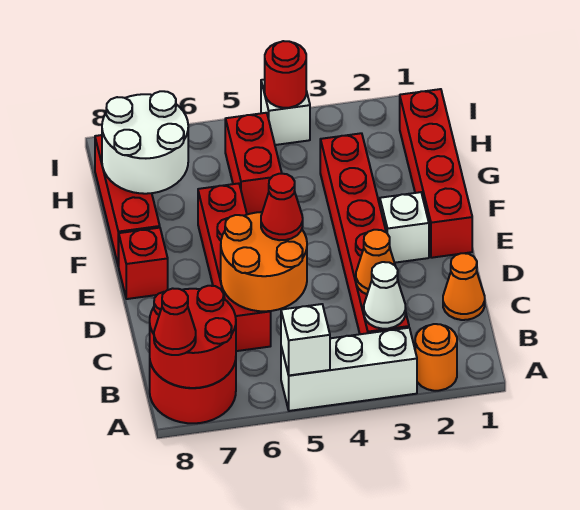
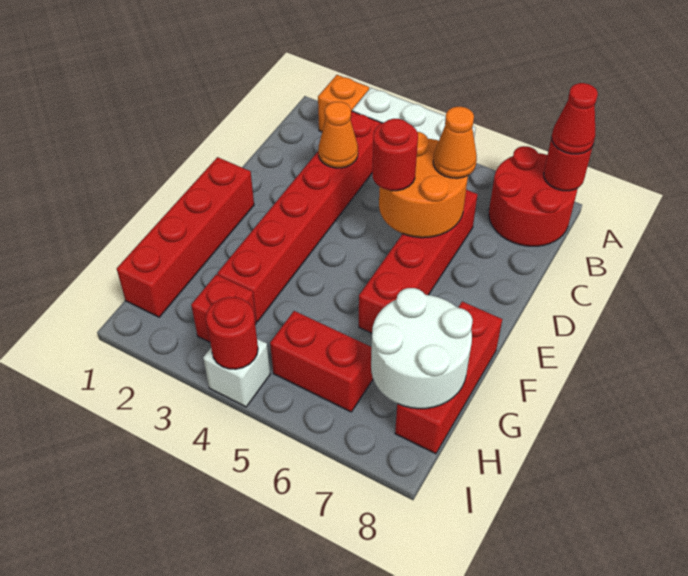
orange 1x1 round brick [415,324,457,391] -> orange 1x1 brick [318,75,369,132]
white 1x1 brick [281,304,330,375] -> none
red 2x2 round brick [150,286,236,388] -> red 1x1 round brick [544,137,592,191]
white 1x1 cone [364,262,406,329] -> none
orange 1x1 cone [443,253,485,320] -> orange 1x1 cone moved to [433,107,477,178]
red 1x1 cone [261,174,303,240] -> red 1x1 round brick [372,119,418,191]
white 1x1 brick [380,192,429,263] -> none
red 1x1 brick [119,228,168,299] -> red 1x1 brick moved to [191,274,256,342]
red 1x2 brick [225,113,282,215] -> red 1x2 brick turned to [270,311,373,412]

